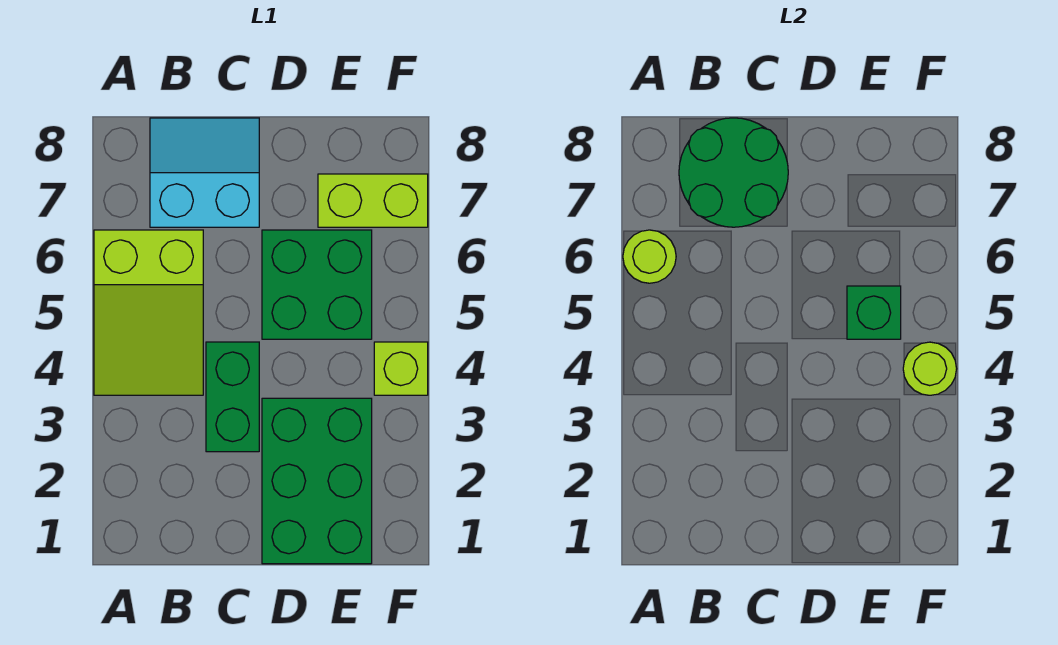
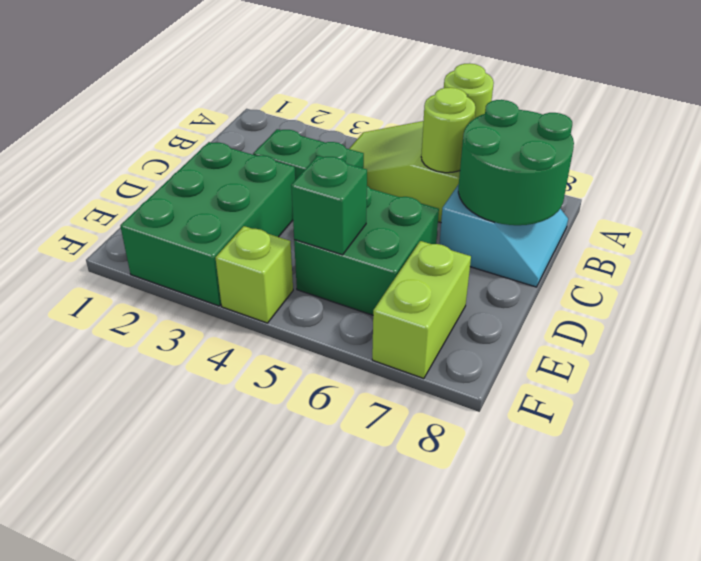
green 2x3 brick [262,398,372,564] -> green 2x3 brick turned to [120,142,295,306]
lime 1x1 round brick [903,342,957,395] -> lime 1x1 round brick moved to [421,87,476,173]

